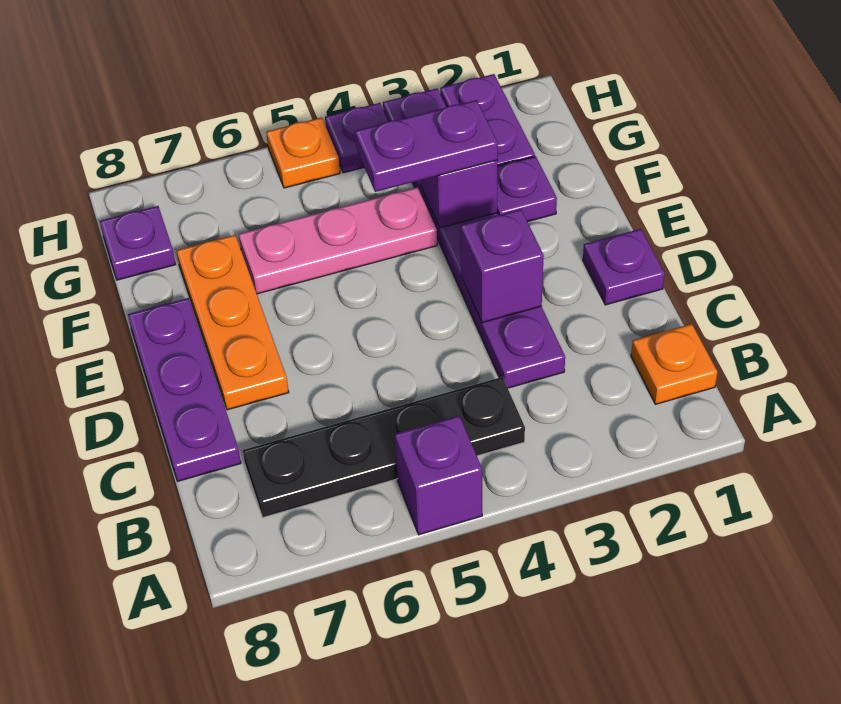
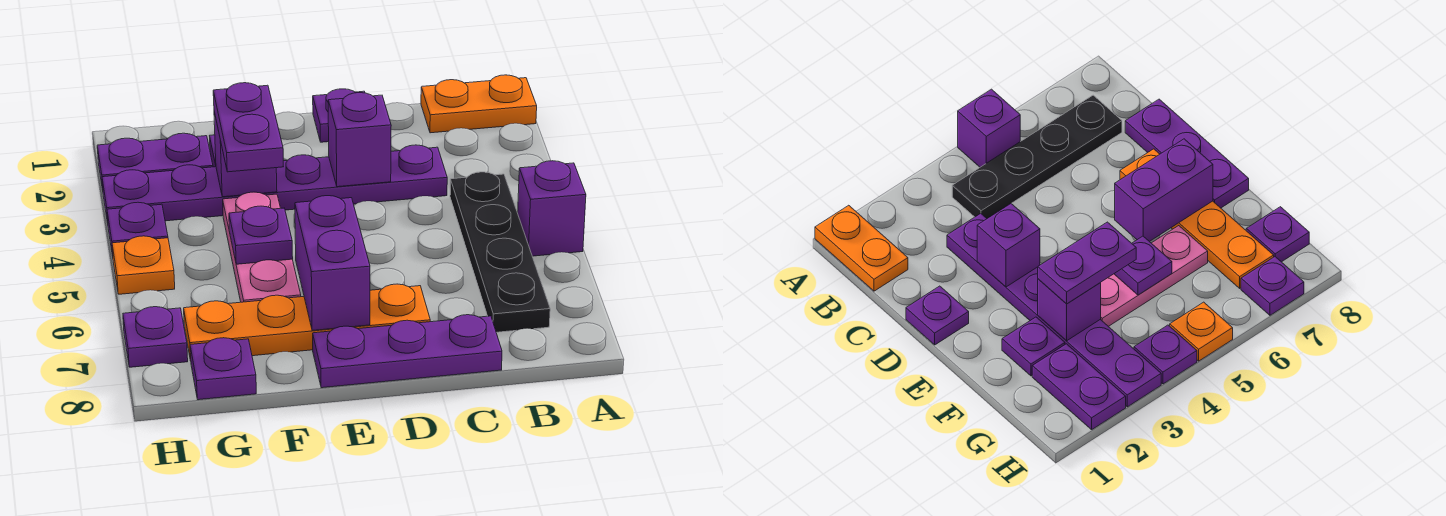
orange 1x1 plate [631,324,717,404] -> orange 1x2 plate [421,75,537,133]
orange 1x3 plate [176,235,289,410] -> orange 1x4 plate [184,284,430,361]
none -> purple 1x2 brick [295,196,370,331]
none -> purple 1x1 plate [229,206,293,264]
none -> purple 1x1 plate [123,307,188,367]

